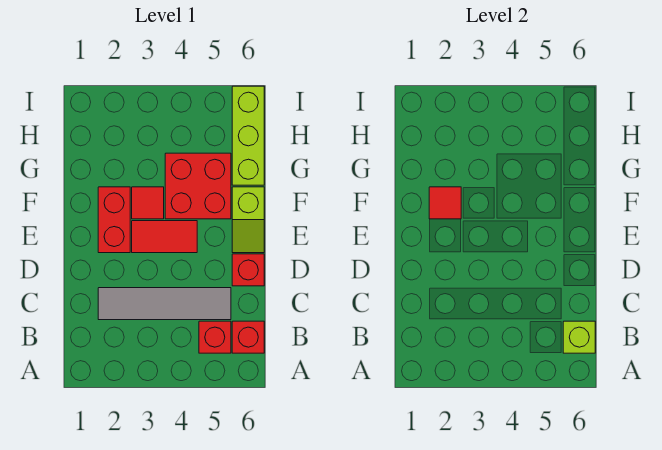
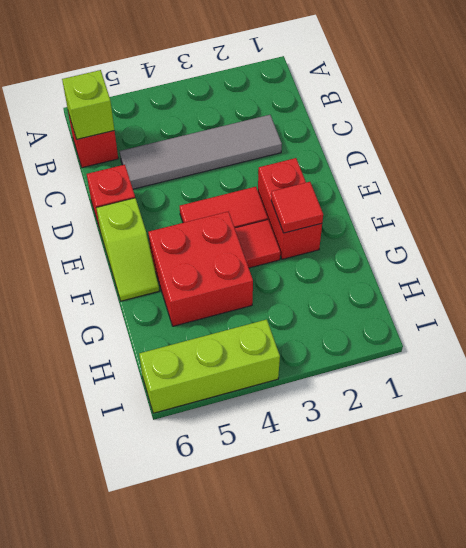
red 1x1 brick [199,321,231,353] -> none
lime 1x2 slope [232,187,264,253] -> lime 1x2 slope turned to [96,198,159,301]
lime 1x3 brick [232,86,264,185] -> lime 1x3 brick turned to [139,319,280,413]

